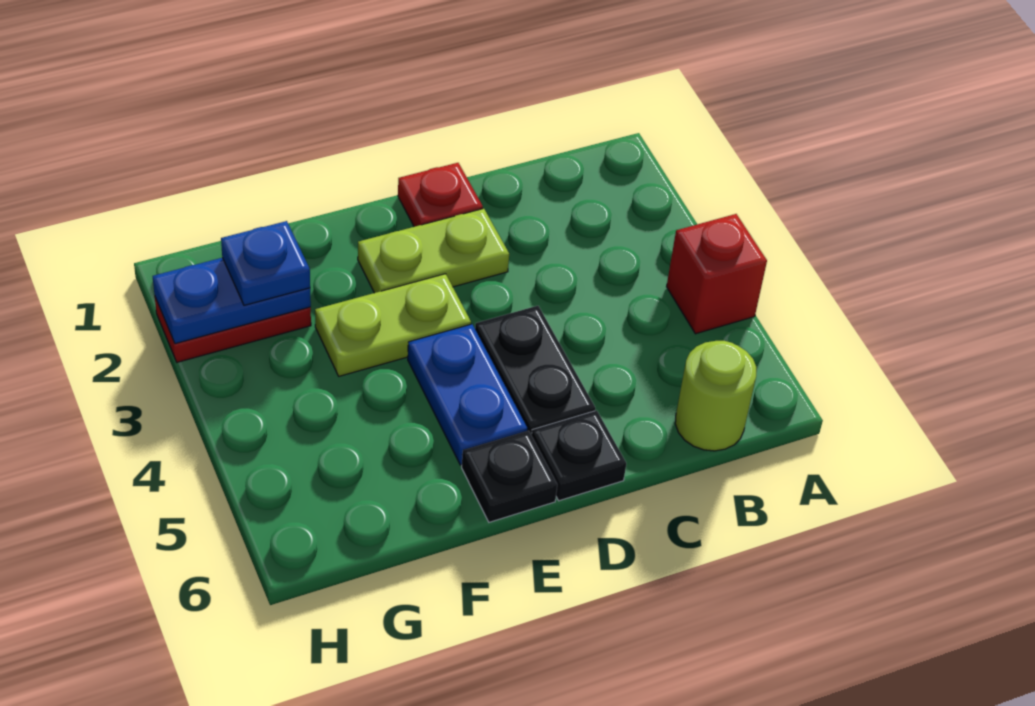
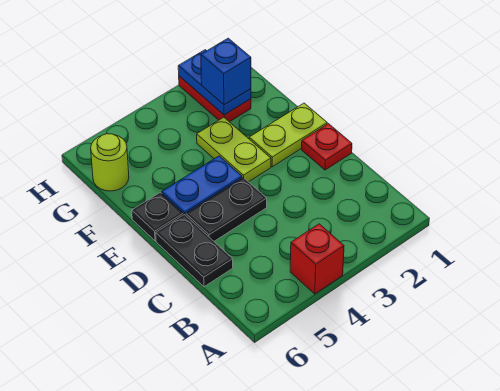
lime 1x1 round brick [675,340,756,451] -> lime 1x1 round brick moved to [91,134,129,191]
lime 1x2 plate [358,209,509,293] -> lime 1x2 plate turned to [249,103,327,167]
black 1x1 plate [532,410,626,501] -> black 1x2 plate [156,215,233,287]
blue 1x1 plate [221,221,310,305] -> blue 1x1 brick [201,38,251,105]

